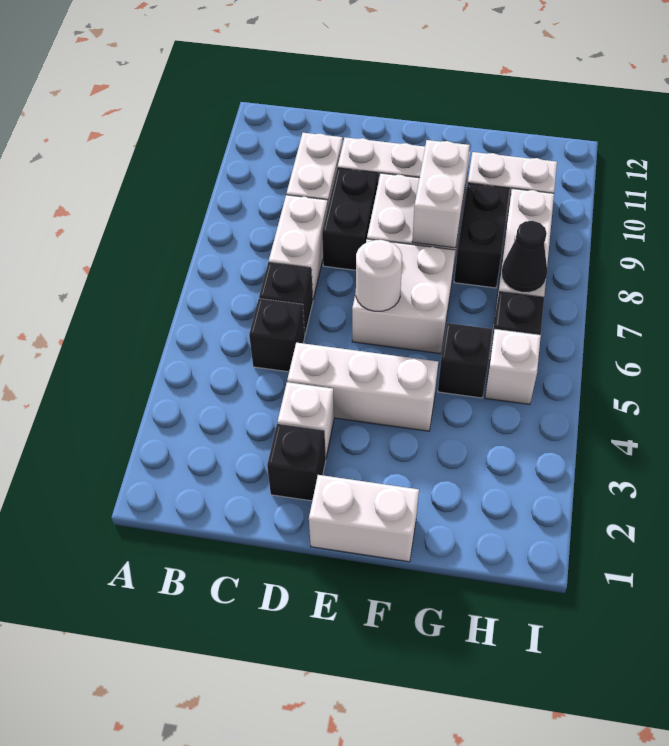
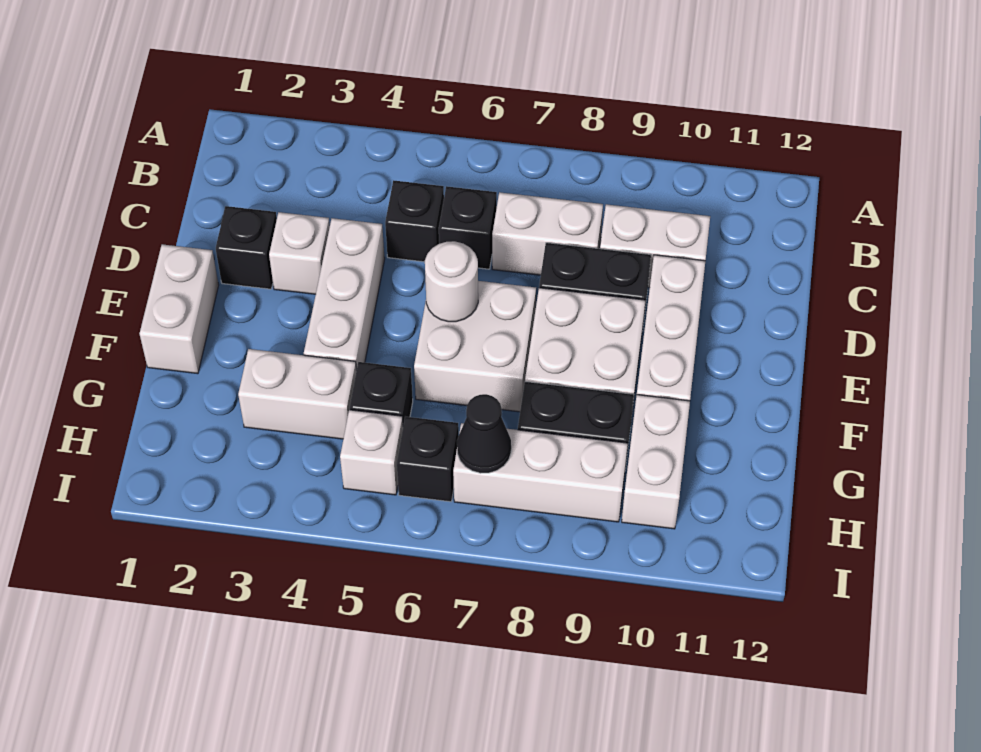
white 1x2 brick [412,140,470,248] -> white 1x2 brick moved to [238,349,357,439]

